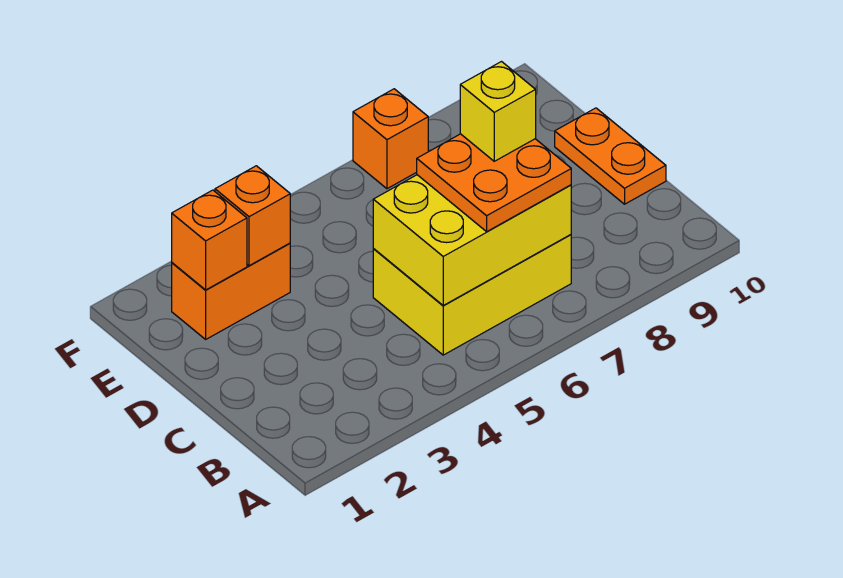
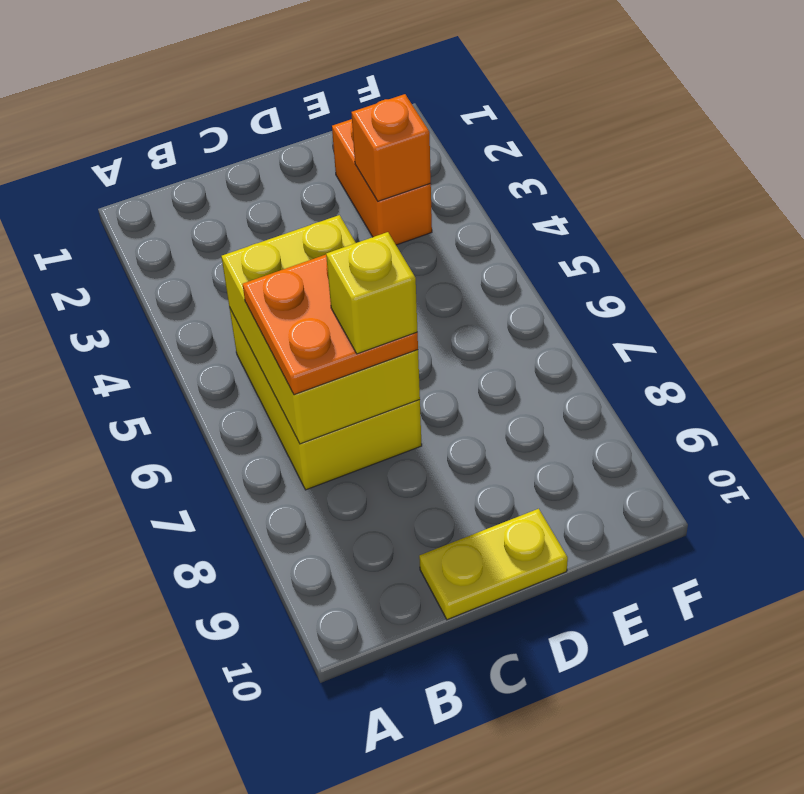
orange 1x2 plate [555,108,666,204] -> yellow 1x2 plate [419,509,568,620]
orange 1x1 brick [172,190,247,290] -> none
orange 1x1 brick [353,89,428,189] -> none

